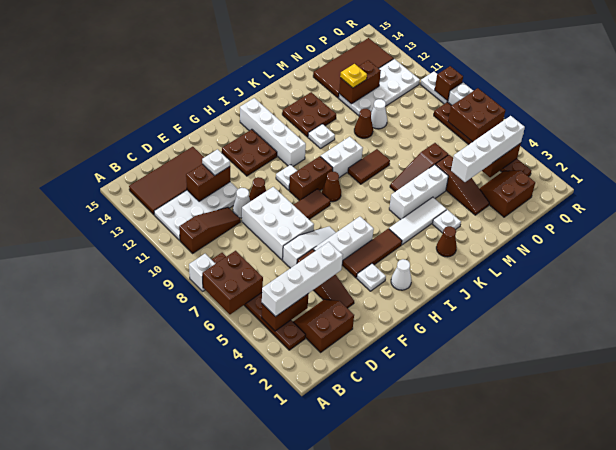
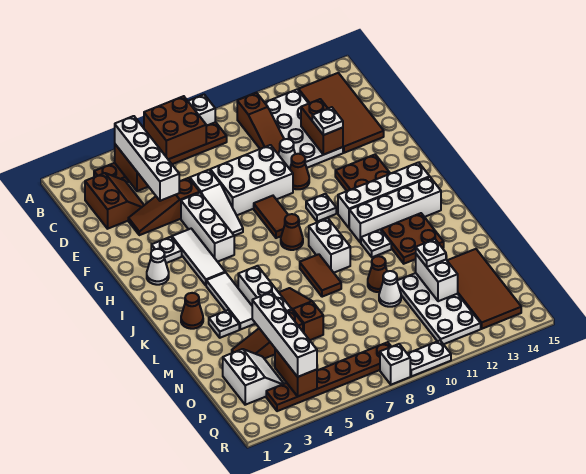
brown 1x3 tile [342,229,402,278] -> white 1x3 tile [172,229,225,285]
brown 1x2 brick [289,156,333,201] -> none
none -> white 1x4 brick [349,177,441,243]
brown 1x2 brick [339,60,381,104] -> white 1x2 brick [416,254,458,301]
yellow 1x1 plate [340,64,367,88] -> white 1x1 plate [416,239,446,267]
brown 2x2 slope [479,170,535,217] -> white 2x2 slope [223,349,284,405]
brown 2x2 brick [448,88,505,142] -> none
brown 1x1 brick [435,66,463,101] -> none

